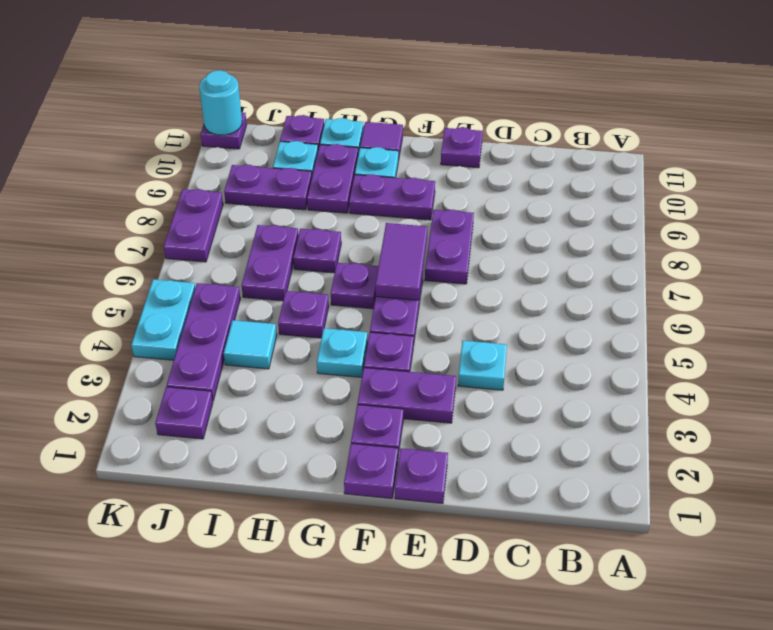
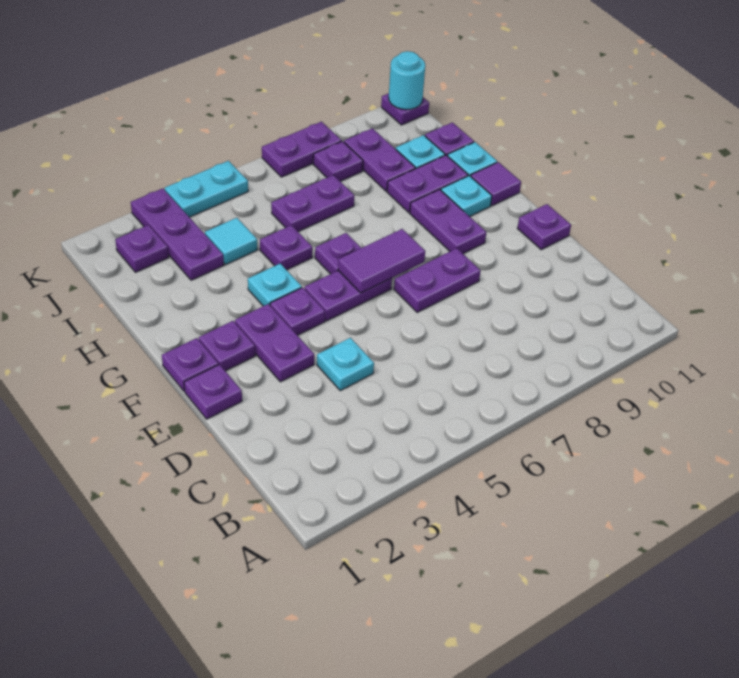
purple 1x1 plate [293,229,341,273] -> purple 1x1 plate moved to [313,141,363,181]
purple 1x3 plate [167,283,240,400] -> purple 1x3 plate turned to [131,188,224,280]

